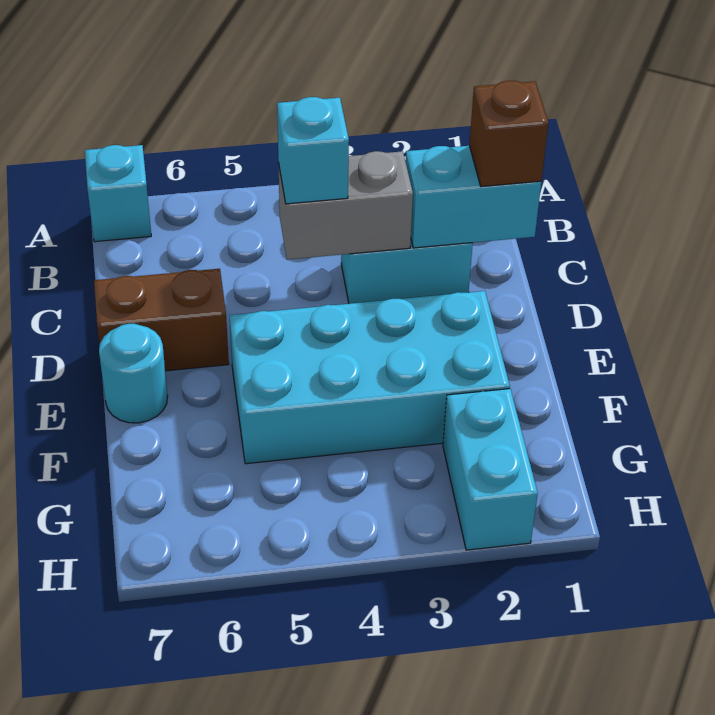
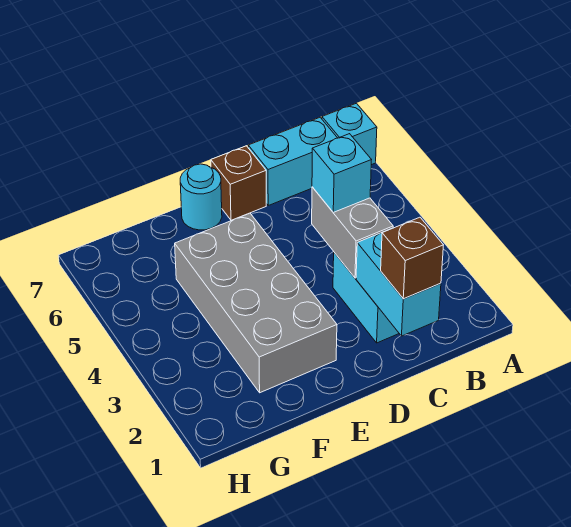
brown 1x2 brick [94,269,229,371] -> brown 1x1 brick [211,146,266,220]
cyan 2x4 brick [229,291,510,464] -> grey 2x4 brick [175,213,337,393]
cyan 1x2 brick [443,389,538,550] -> cyan 1x2 brick moved to [248,118,337,205]

